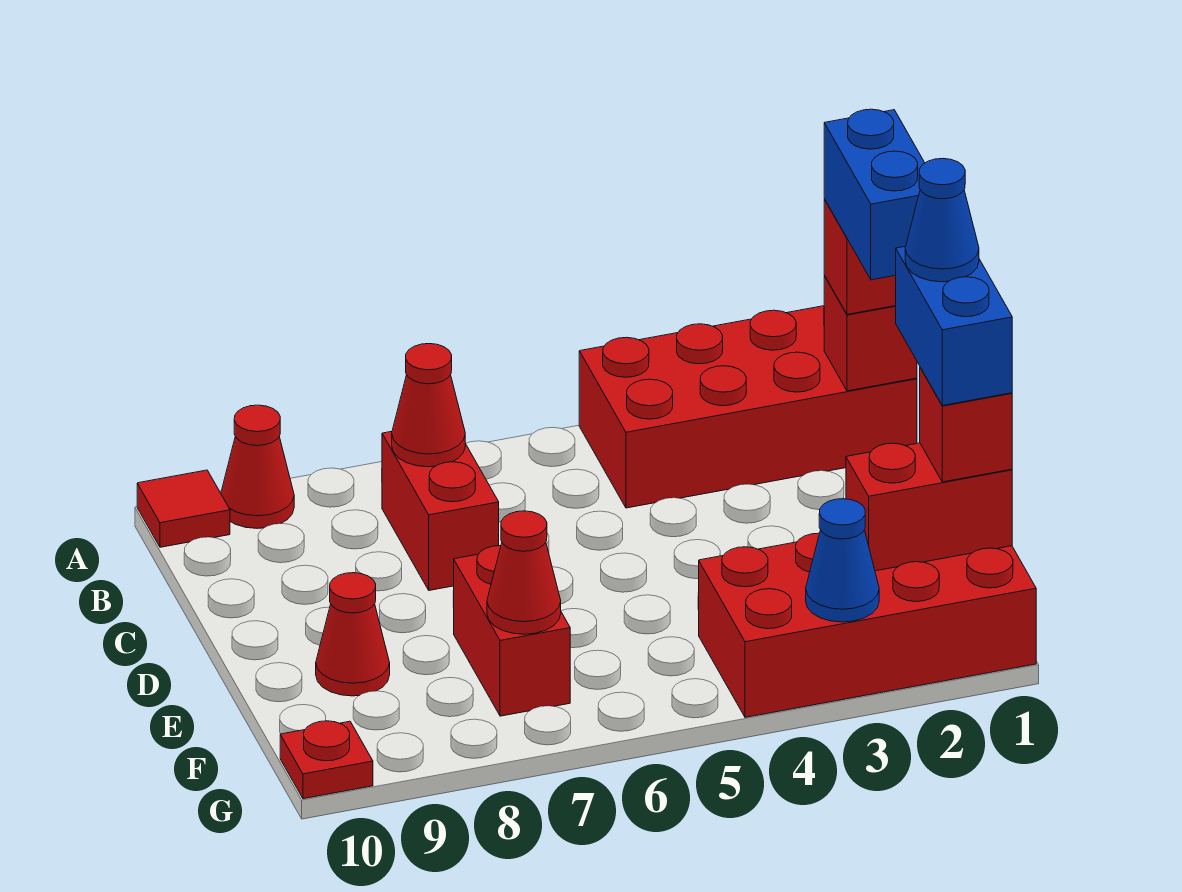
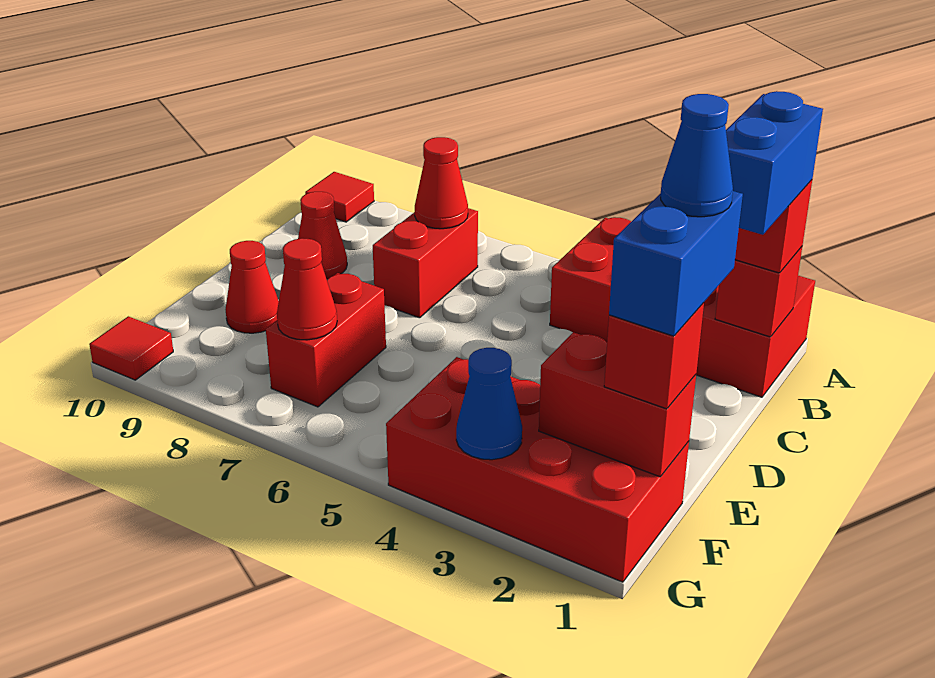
red 1x1 cone [221,405,294,529] -> red 1x1 cone moved to [298,192,347,279]
red 1x1 plate [280,721,373,799] -> red 1x1 tile [89,316,173,380]

